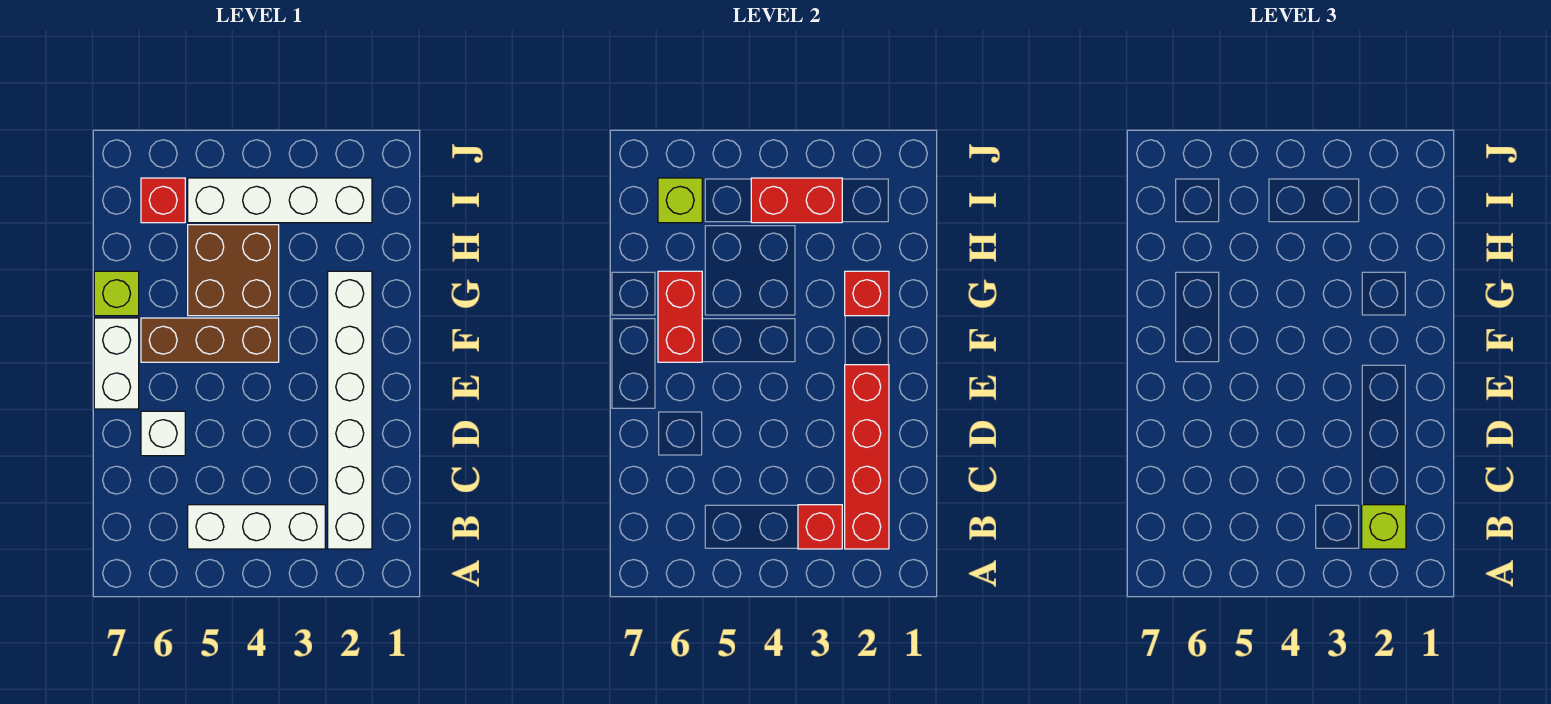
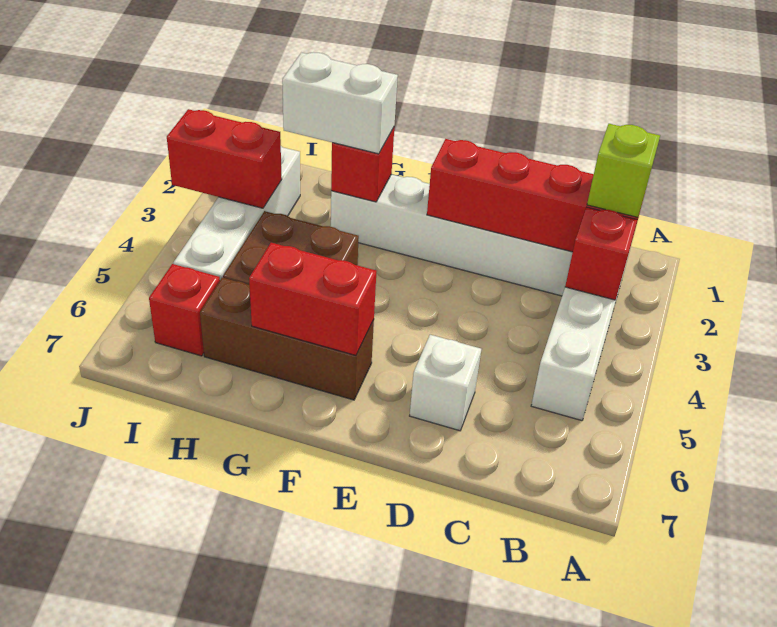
white 1x2 brick [94,318,139,409] -> white 1x2 brick moved to [282,52,398,154]
brown 1x3 brick [141,318,279,362] -> brown 1x3 brick turned to [200,278,374,400]
lime 1x1 brick [94,271,139,316] -> none
red 1x2 brick [751,178,842,223] -> red 1x2 brick turned to [167,109,282,208]
lime 1x1 brick [658,178,702,223] -> none

